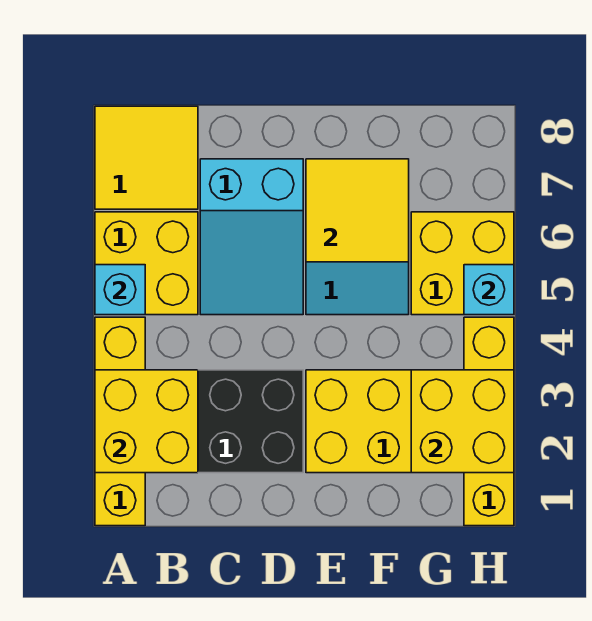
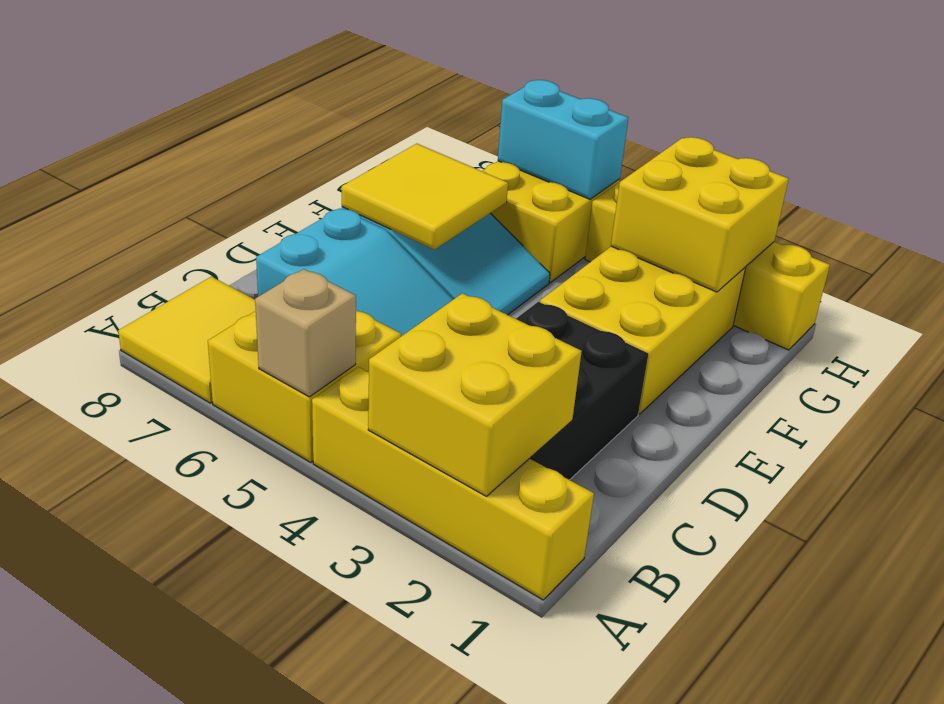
cyan 1x1 brick [95,265,145,315] -> tan 1x1 brick [255,269,356,397]
cyan 1x1 brick [464,265,514,315] -> cyan 1x2 brick [498,80,628,199]

